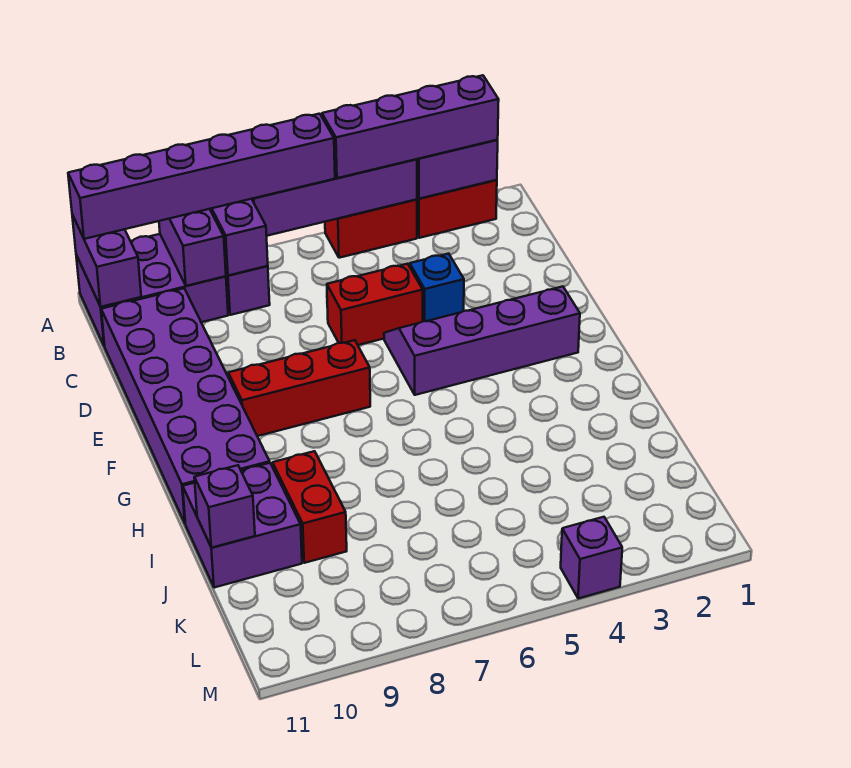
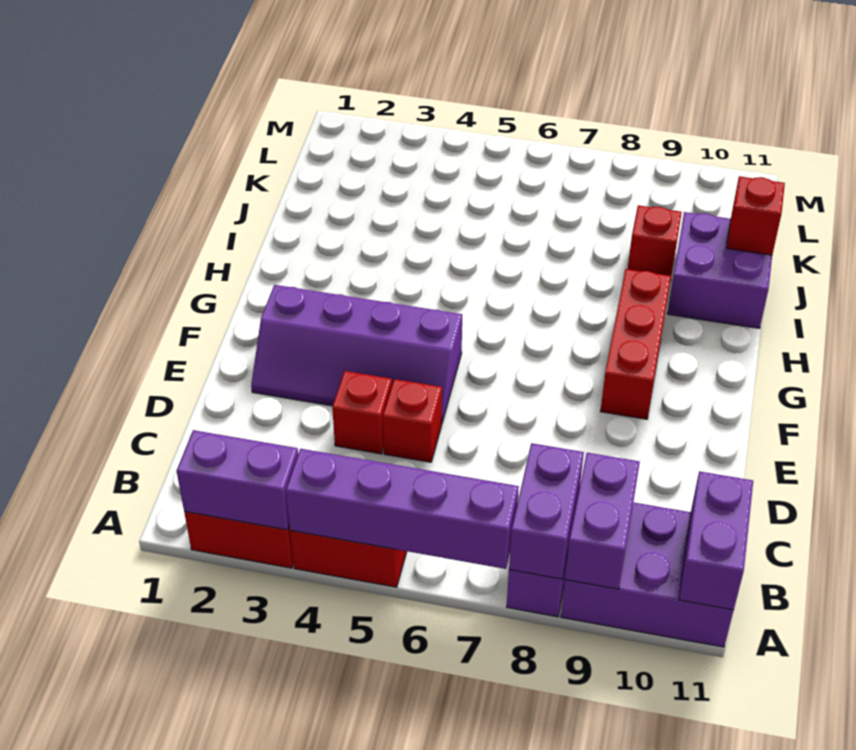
purple 1x4 brick [322,75,499,178] -> none
purple 1x6 brick [68,114,335,239] -> none
purple 2x6 brick [101,288,270,523] -> none
blue 1x1 brick [410,254,464,321] -> red 1x1 brick [332,371,392,454]
red 1x2 brick [327,264,423,345] -> red 1x1 brick [383,379,442,462]
red 1x3 brick [228,340,370,436] -> red 1x3 brick turned to [600,269,671,419]
red 1x2 brick [273,451,347,563] -> red 1x1 brick [628,205,682,281]
purple 1x1 brick [194,465,255,548] -> red 1x1 brick [727,176,785,255]
purple 1x1 brick [561,517,622,599] -> none

